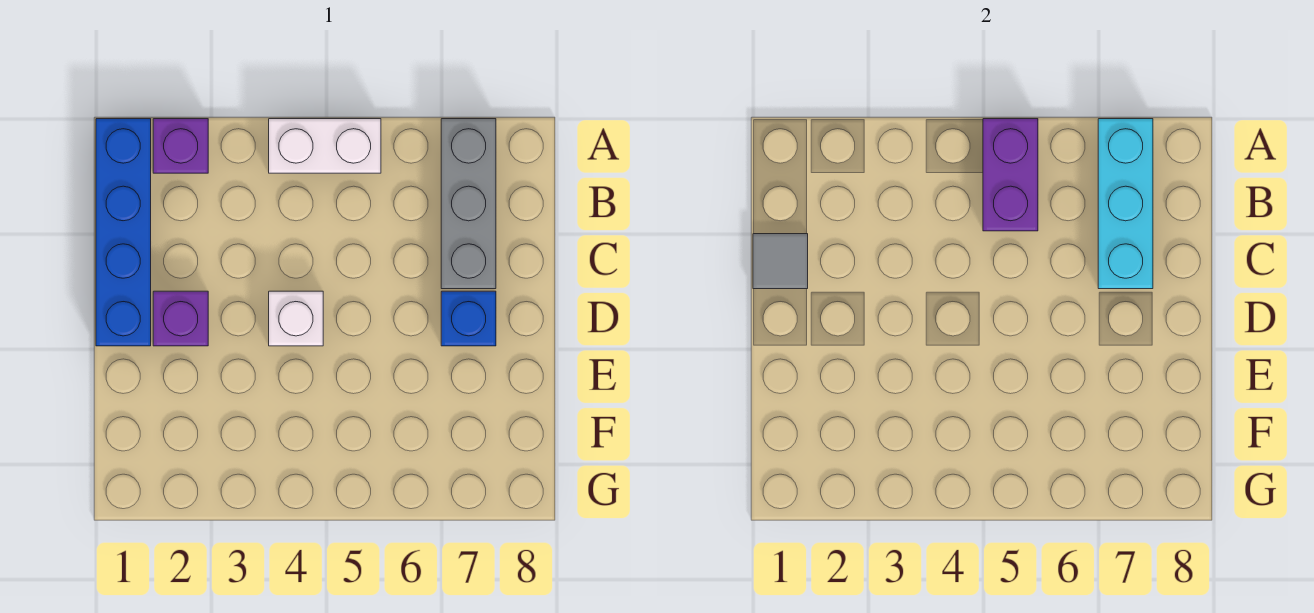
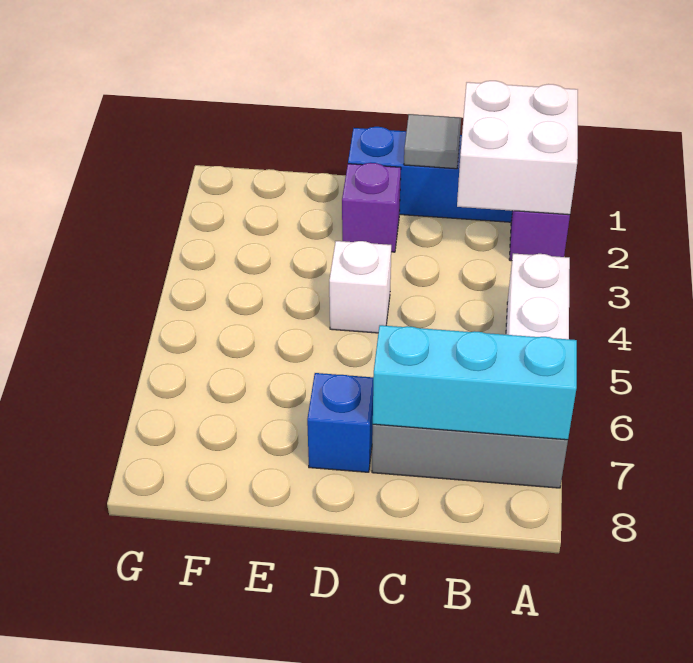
none -> white 2x2 brick [457,81,578,215]
purple 1x2 brick [983,119,1038,231] -> none

